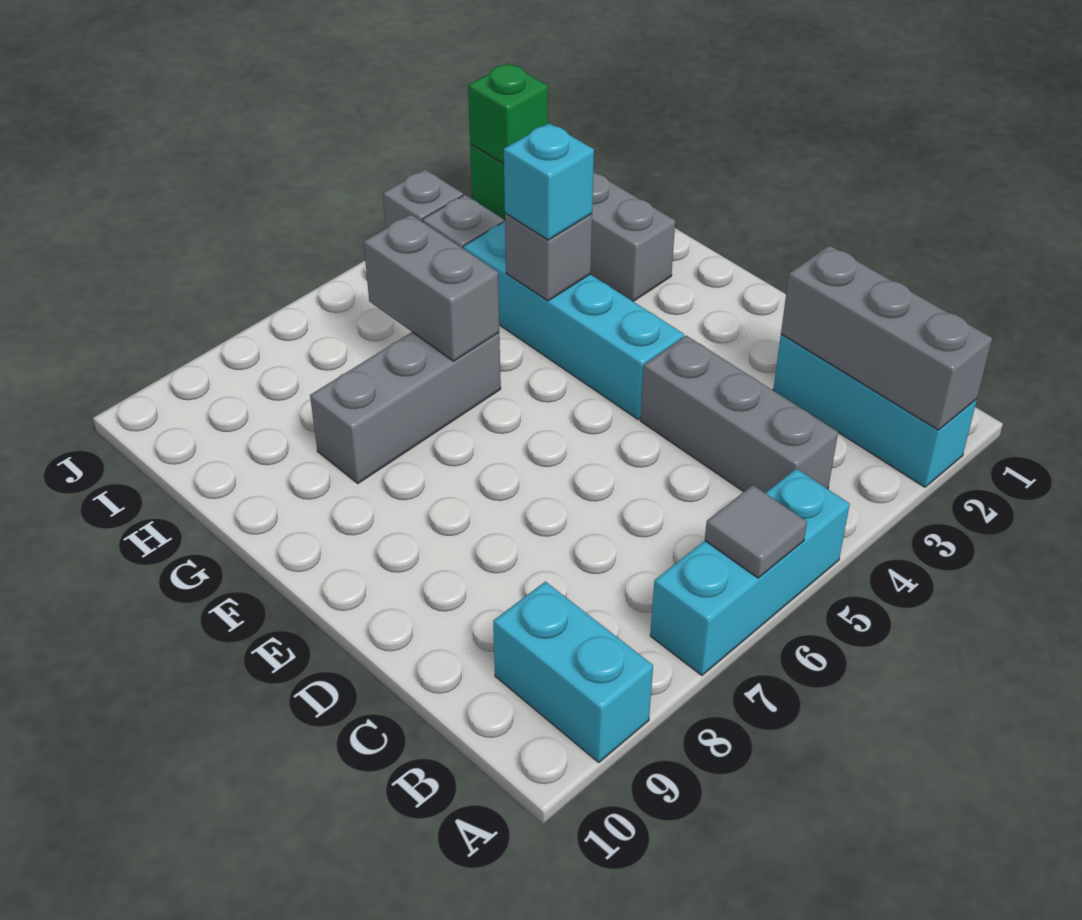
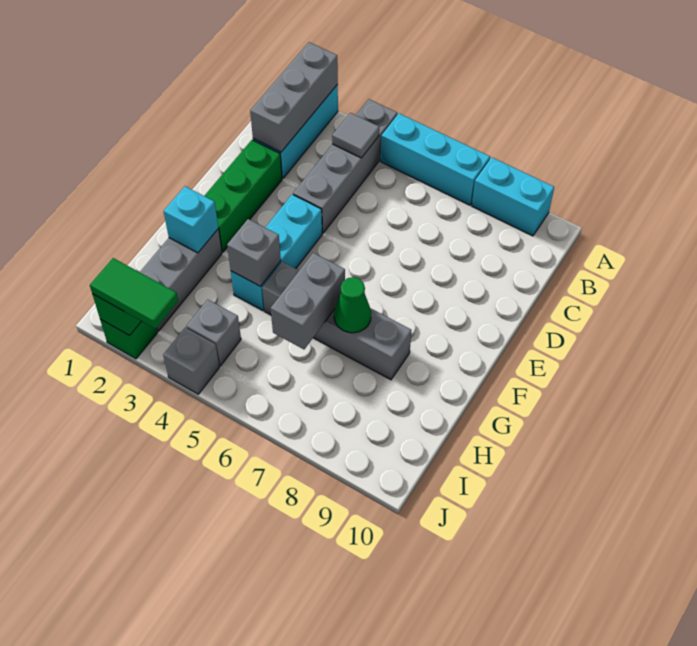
grey 1x1 tile [705,485,807,578] -> grey 1x1 tile moved to [332,113,379,158]
cyan 1x2 brick [493,582,653,762] -> cyan 1x2 brick turned to [472,158,554,236]
grey 1x3 brick [640,335,838,493] -> grey 1x4 brick [293,99,397,233]
none -> green 1x3 brick [205,140,282,252]
cyan 1x4 brick [463,222,684,419] -> cyan 1x3 brick [231,194,322,311]
cyan 1x1 brick [504,123,594,240] -> cyan 1x1 brick moved to [164,186,218,253]
grey 1x3 brick [310,332,501,483] -> grey 1x4 brick [262,262,411,380]
none -> green 1x1 cone [334,277,371,333]
none -> green 1x2 tile [90,258,178,329]

